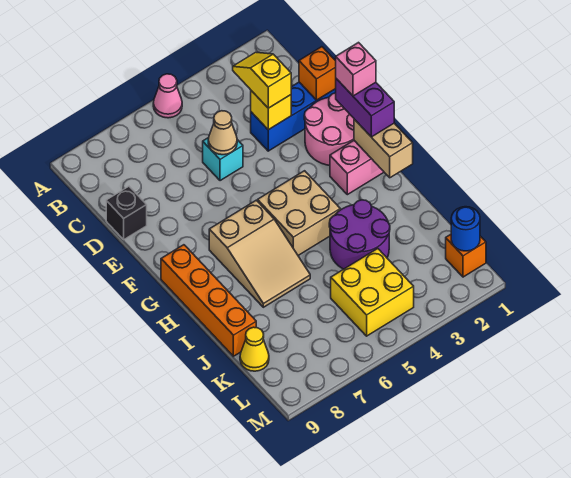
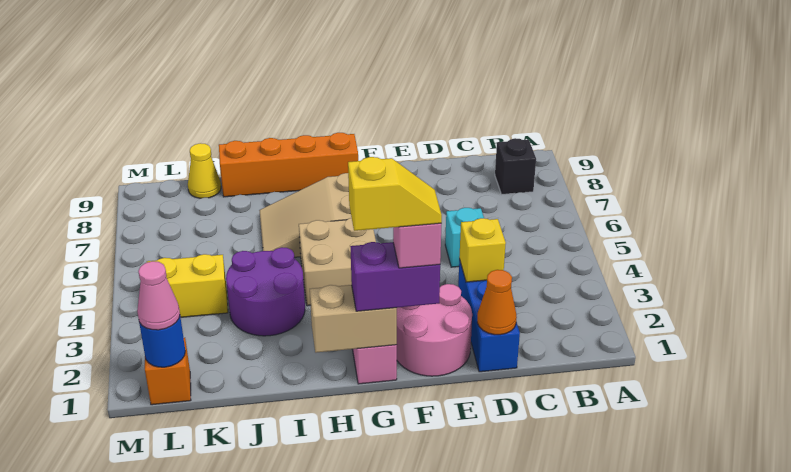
pink 1x1 cone [153,74,182,118] -> pink 1x1 cone moved to [137,261,180,330]
yellow 1x2 slope [233,52,291,108] -> yellow 1x2 slope moved to [348,157,442,231]
orange 1x1 brick [299,47,336,100] -> orange 1x1 cone [477,270,517,335]
tan 1x1 cone [208,111,237,155] -> none
black 1x1 brick [106,186,147,239] -> black 1x1 brick moved to [495,138,536,194]
yellow 2x2 brick [331,249,414,336] -> yellow 1x2 brick [147,254,228,317]

